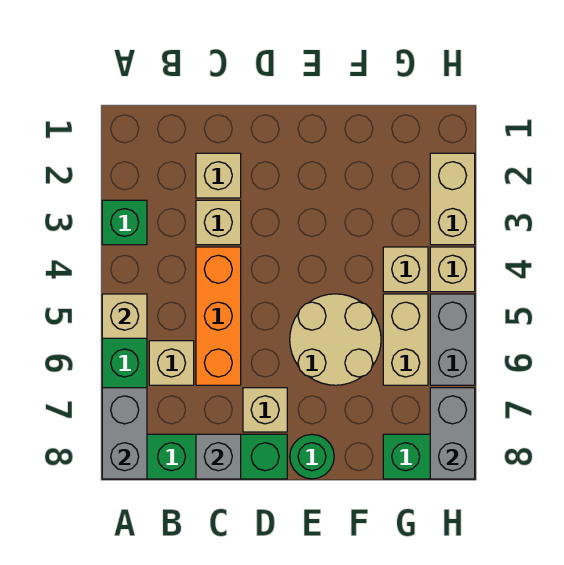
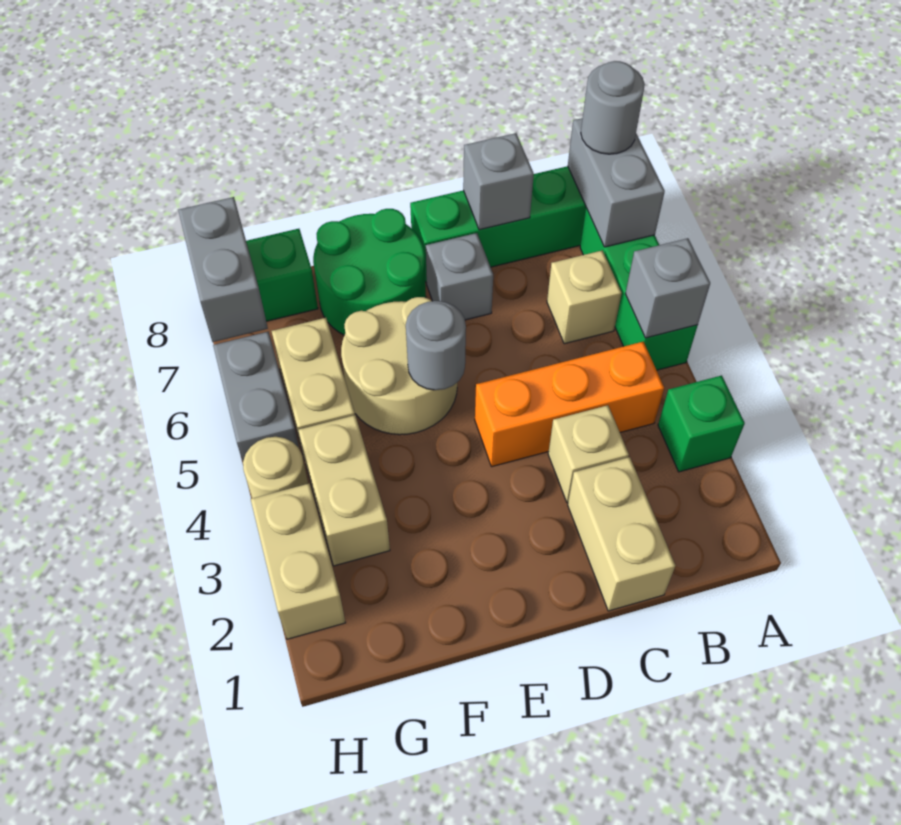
tan 1x1 brick [102,294,147,338] -> grey 1x1 brick [625,238,710,338]
none -> grey 1x1 round brick [581,61,645,154]
tan 1x1 brick [196,153,241,198] -> tan 1x2 brick [568,457,675,611]
orange 1x3 brick [196,247,241,385] -> orange 1x3 brick turned to [475,342,664,467]
tan 1x1 brick [243,388,287,432] -> grey 1x1 brick [426,233,493,320]
none -> grey 1x1 round brick [406,301,466,390]
green 1x1 round brick [290,434,334,479] -> green 2x2 round brick [313,209,426,335]
tan 1x1 brick [383,247,428,292] -> tan 1x2 brick [298,415,390,566]
tan 1x1 brick [430,247,475,292] -> tan 1x1 round brick [243,437,308,498]

